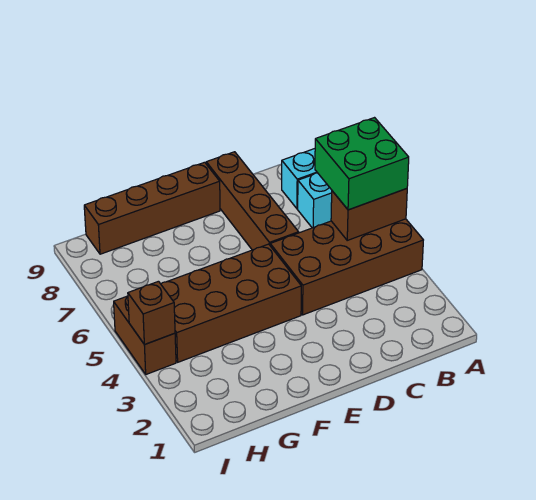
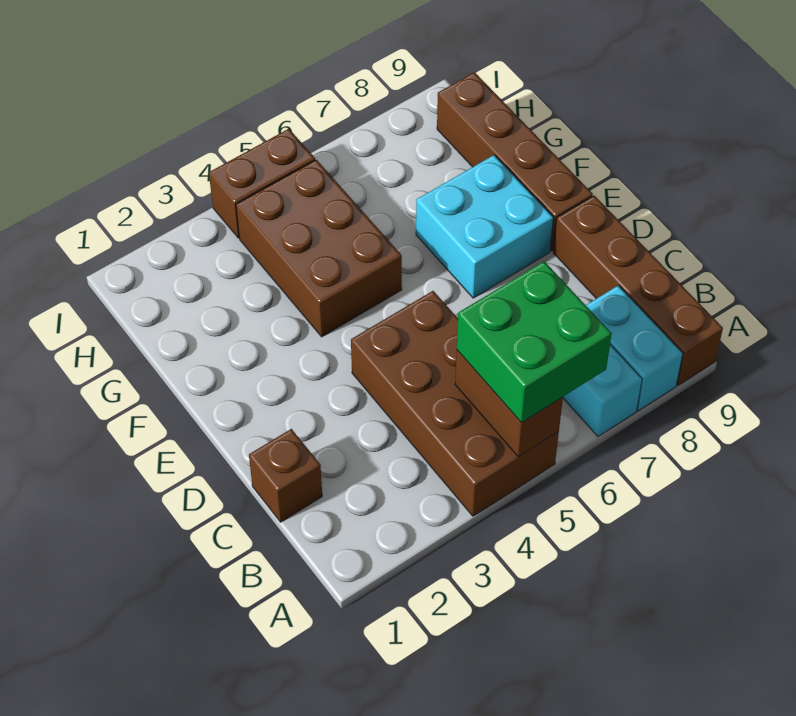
brown 1x4 brick [206,152,299,250] -> brown 1x4 brick turned to [553,196,723,385]
brown 2x4 brick [161,244,301,362] -> brown 2x3 brick [236,160,402,337]
none -> cyan 2x2 brick [416,155,553,298]
brown 1x1 brick [128,281,175,345] -> brown 1x1 brick moved to [249,429,322,522]

